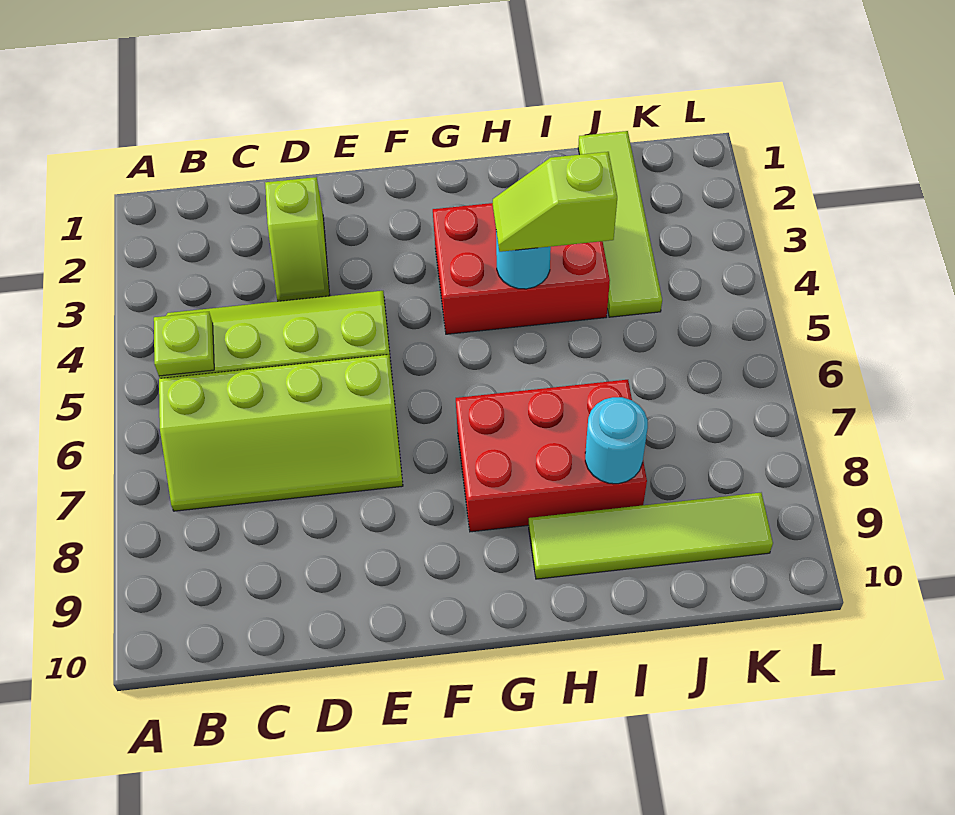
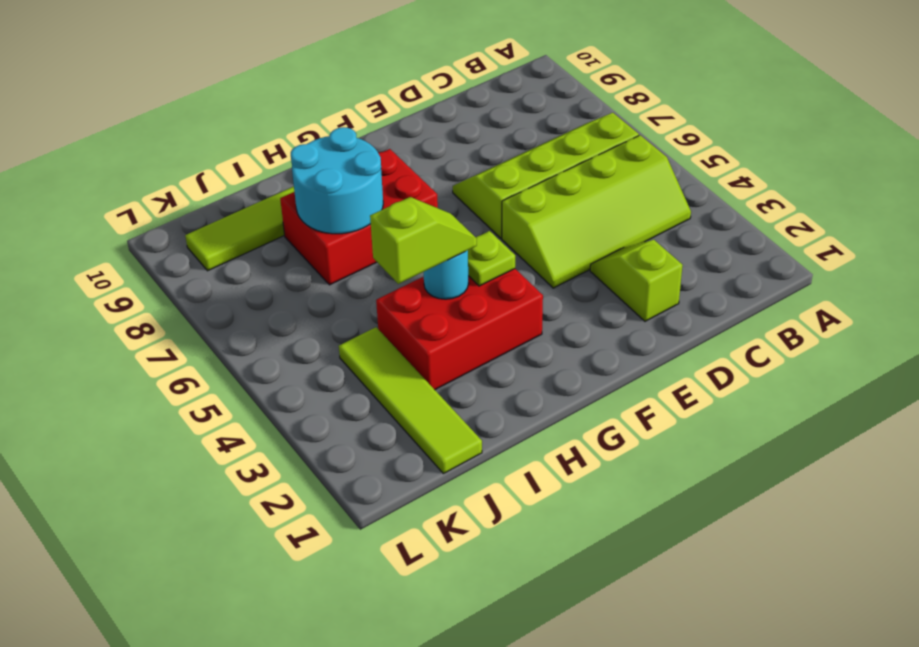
lime 1x1 plate [154,312,214,376] -> lime 1x1 plate moved to [468,231,515,286]
cyan 1x1 round brick [585,397,648,484] -> cyan 2x2 round brick [291,127,383,234]

